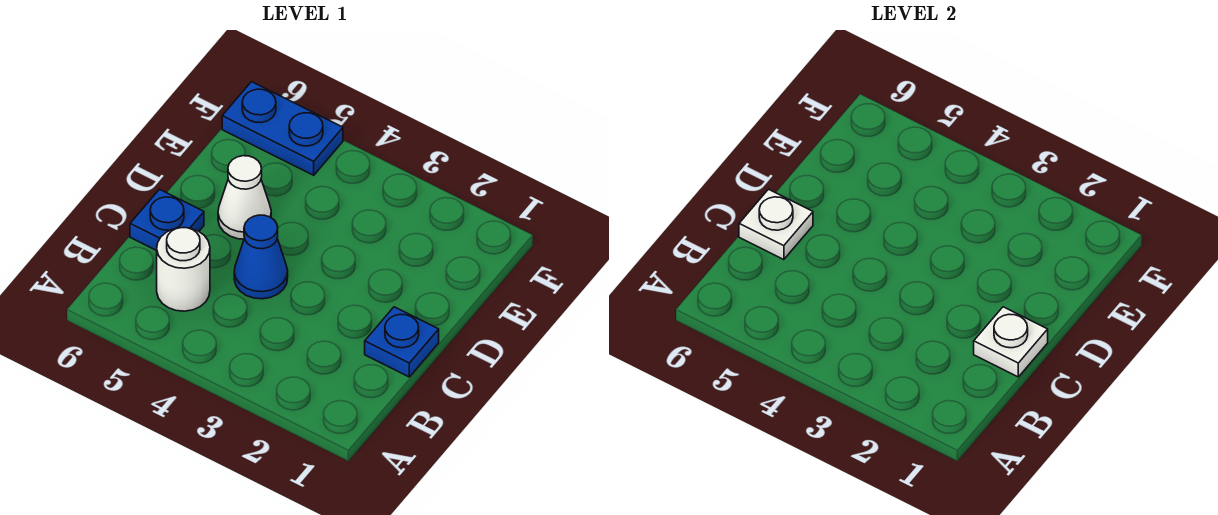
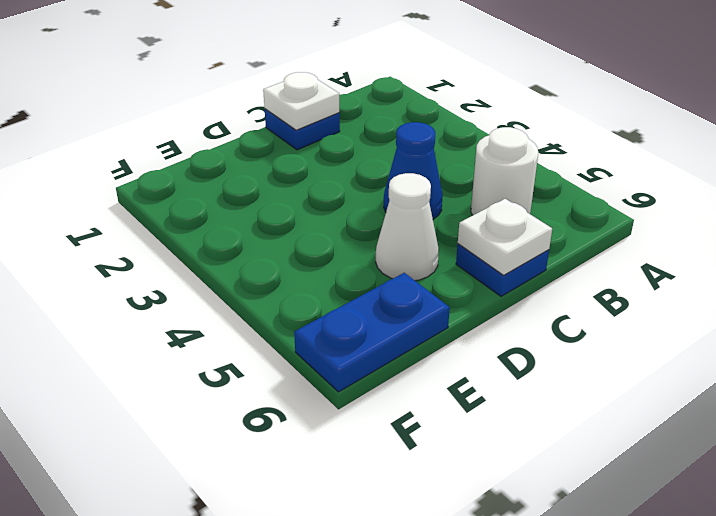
blue 1x2 plate [222,82,343,175] -> blue 1x2 plate turned to [294,273,450,392]

